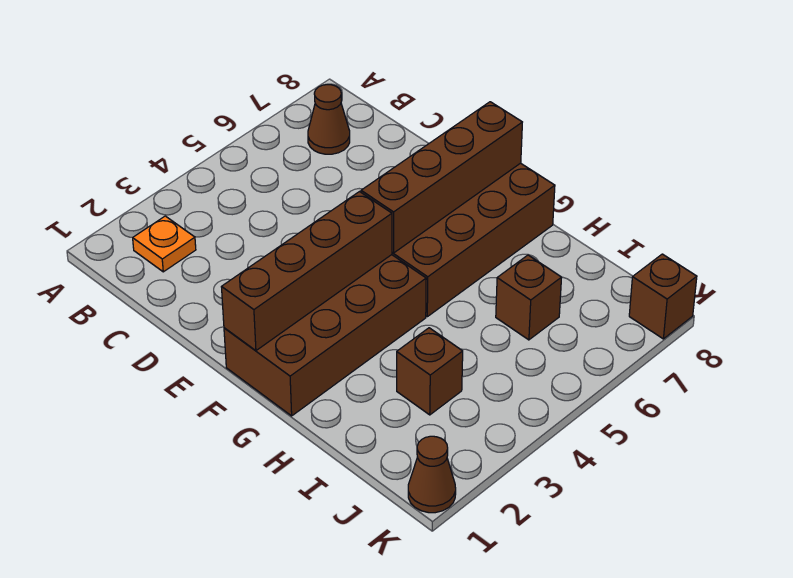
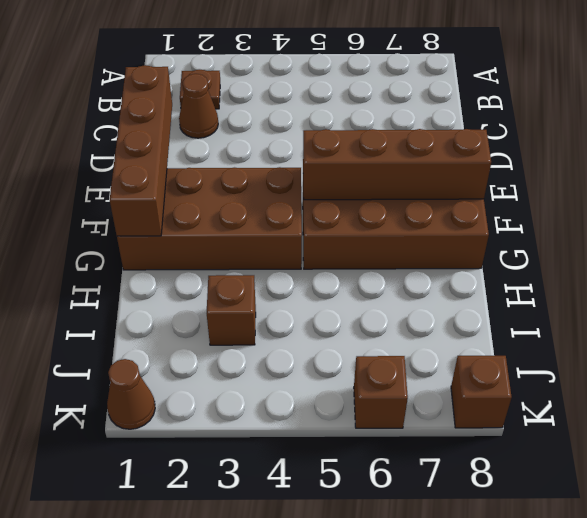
orange 1x1 plate [133,216,196,272] -> brown 1x1 plate [180,70,220,109]
brown 1x1 cone [308,85,350,154] -> brown 1x1 cone moved to [179,74,218,138]
brown 1x4 brick [222,192,392,351] -> brown 1x4 brick turned to [110,65,172,236]
brown 1x1 brick [496,255,562,340] -> brown 1x1 brick moved to [354,356,408,428]

